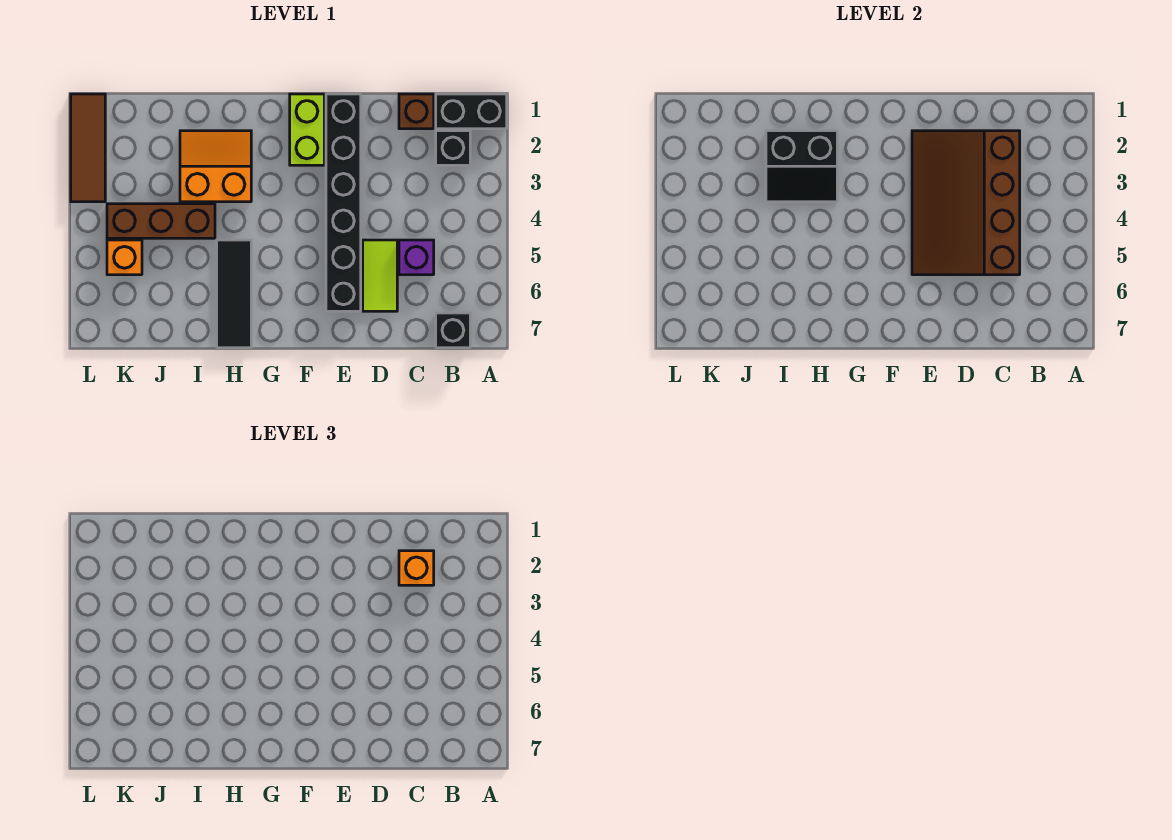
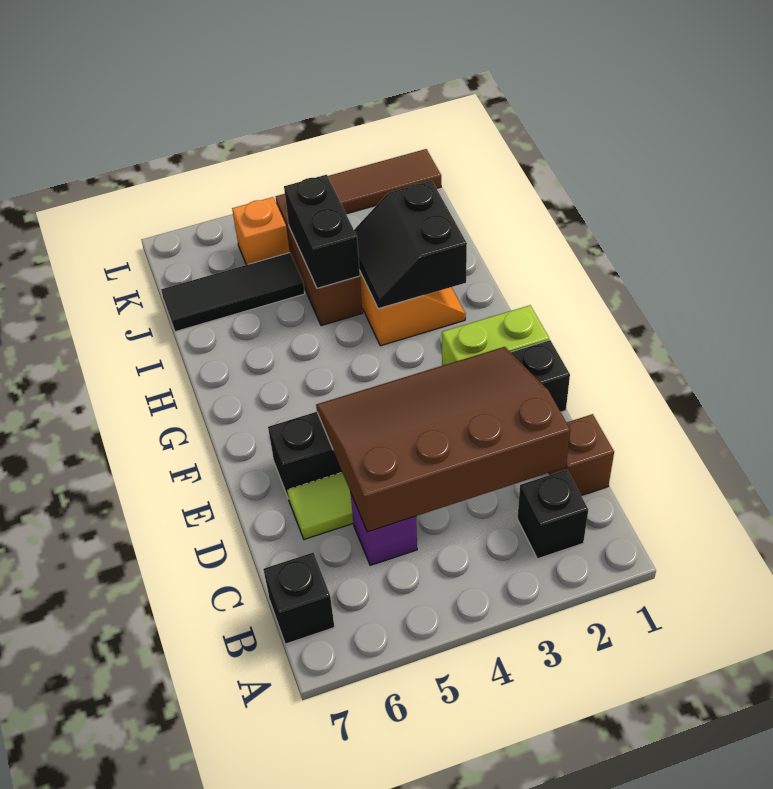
black 1x2 brick [436,94,507,129] -> black 1x2 brick moved to [284,175,360,288]
orange 1x1 brick [399,551,434,585] -> none
black 1x3 tile [217,240,251,348] -> black 1x3 tile moved to [161,253,305,332]

